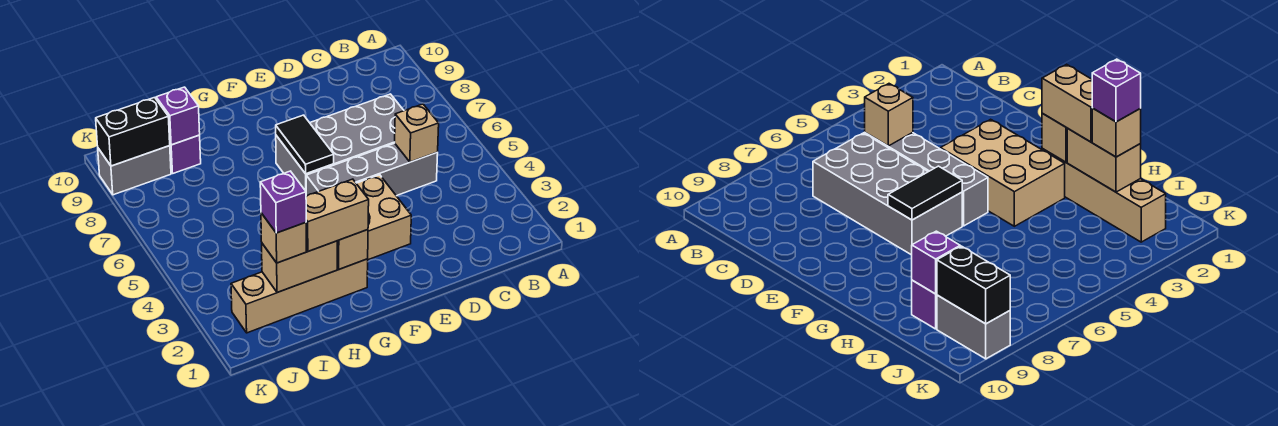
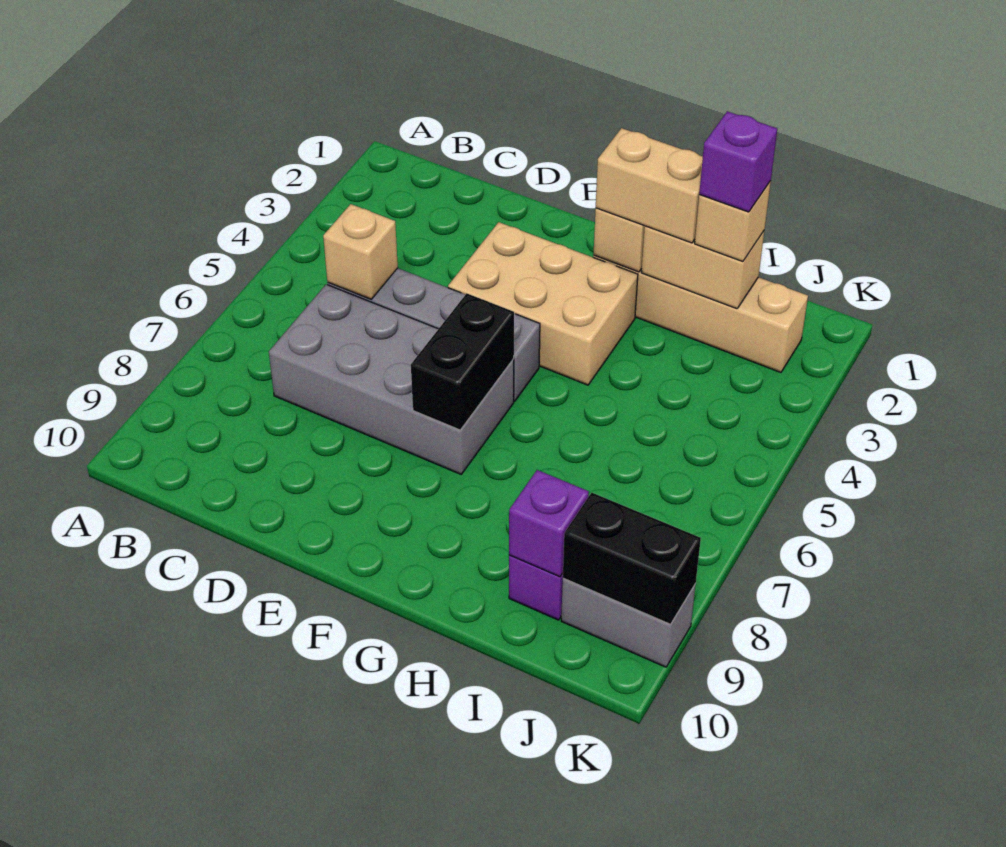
black 1x2 tile [276,115,334,174] -> black 1x2 brick [411,293,514,430]

